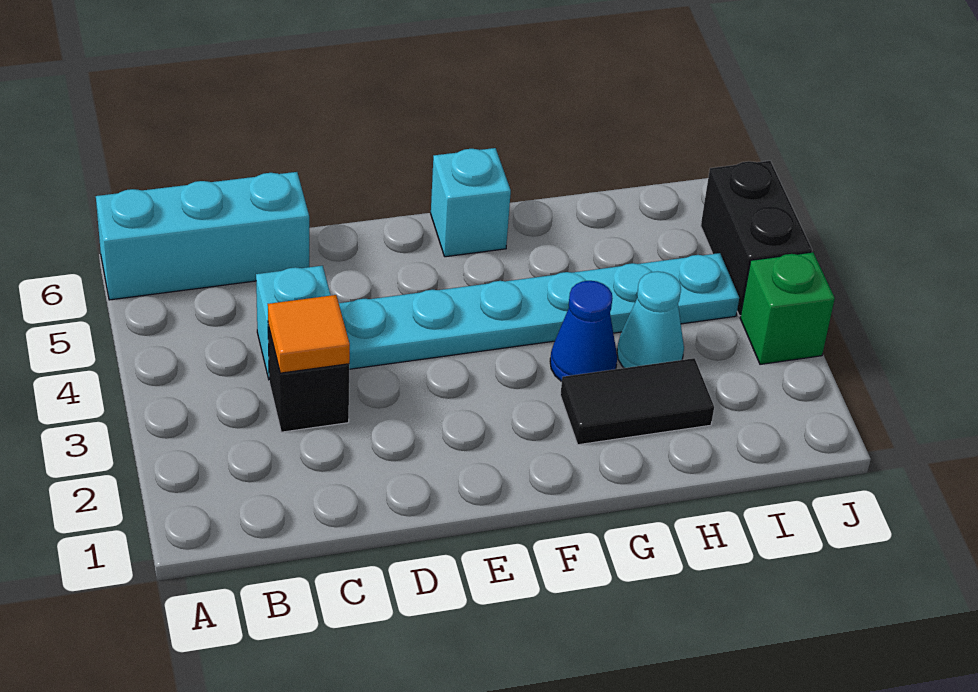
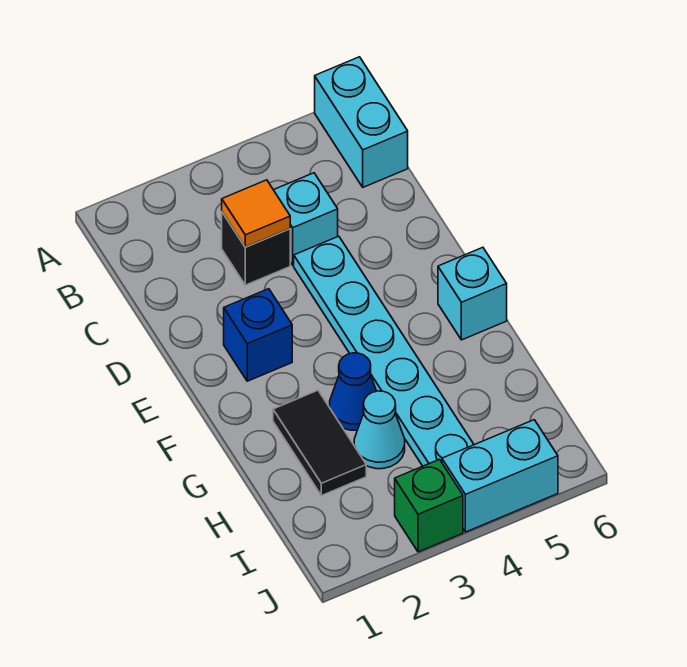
cyan 1x3 brick [96,172,309,300] -> cyan 1x2 brick [315,57,408,187]
none -> blue 1x1 brick [224,289,292,381]
black 1x2 brick [701,161,812,316] -> cyan 1x2 brick [442,420,558,532]

